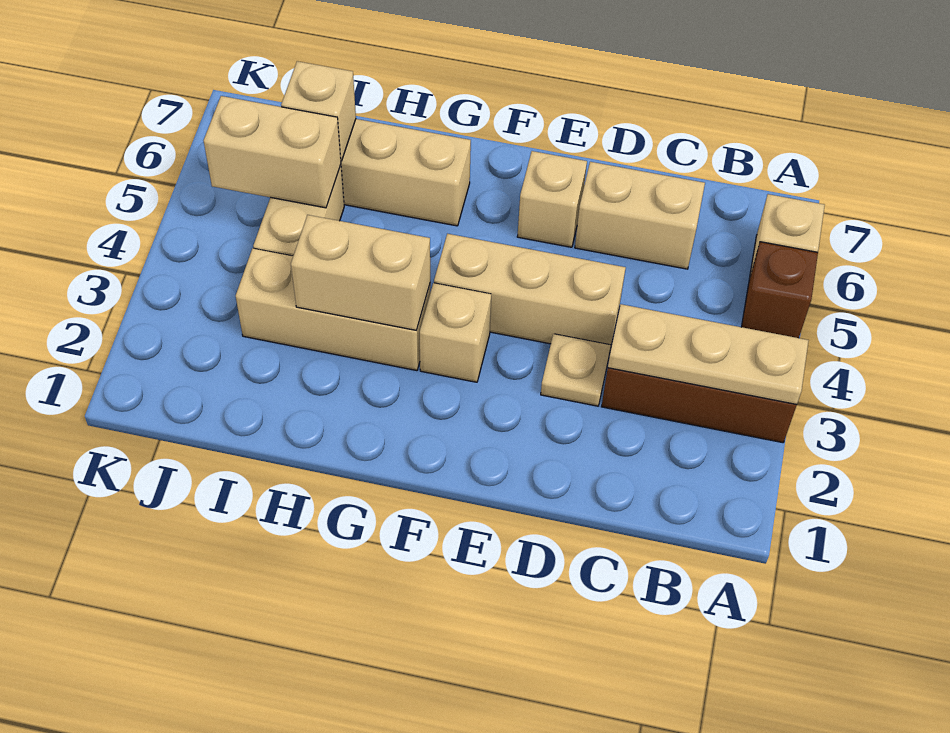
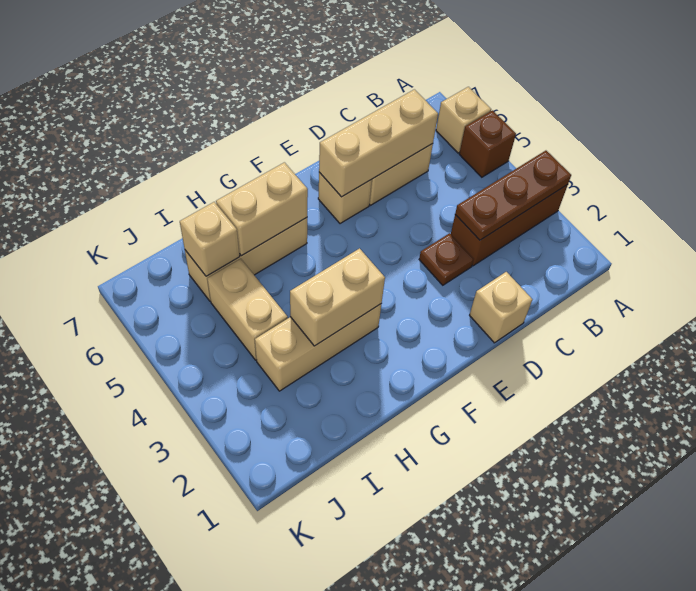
tan 1x3 plate [608,304,809,405] -> brown 1x3 plate [455,151,571,240]
tan 1x1 plate [541,334,611,406] -> brown 1x1 plate [419,233,474,285]
tan 1x3 brick [434,234,626,354] -> tan 1x3 brick moved to [319,89,438,197]
tan 1x1 brick [420,283,491,382] -> tan 1x1 brick moved to [470,272,532,343]
tan 1x2 brick [204,96,341,208] -> tan 1x2 brick moved to [216,162,308,256]

